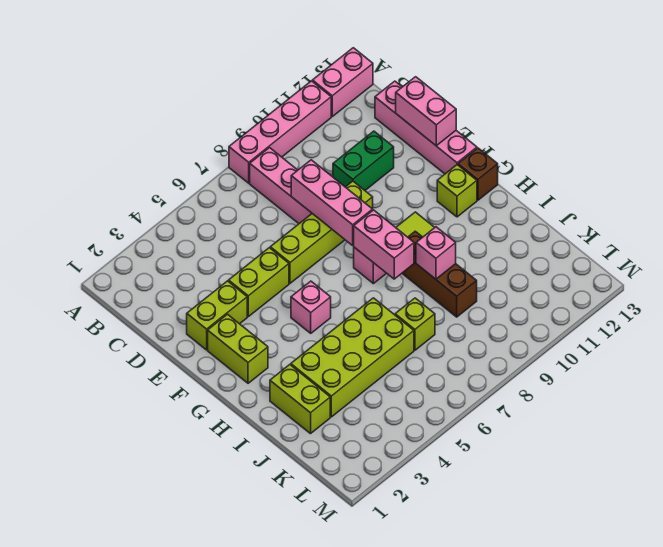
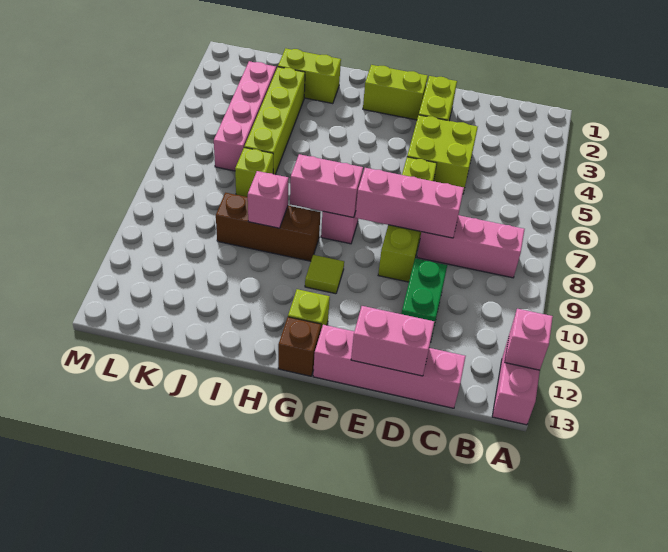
pink 1x4 brick [229,81,331,183] -> pink 1x4 brick moved to [214,61,276,171]
lime 1x2 brick [229,248,289,317] -> lime 2x2 brick [407,115,478,194]
pink 1x1 brick [291,281,331,333] -> pink 1x1 brick moved to [505,309,553,370]
lime 2x4 brick [291,298,414,417] -> lime 1x4 brick [244,67,305,175]

